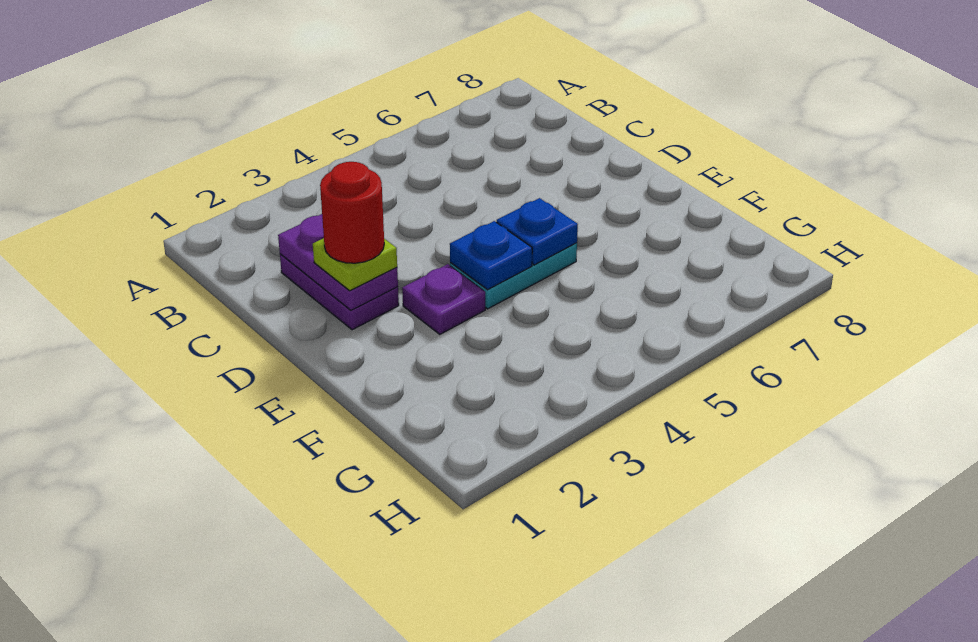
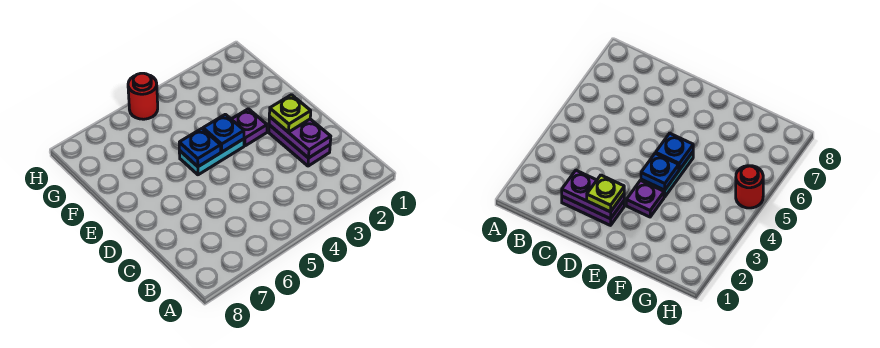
red 1x1 round brick [320,162,384,263] -> red 1x1 round brick moved to [128,73,158,119]

